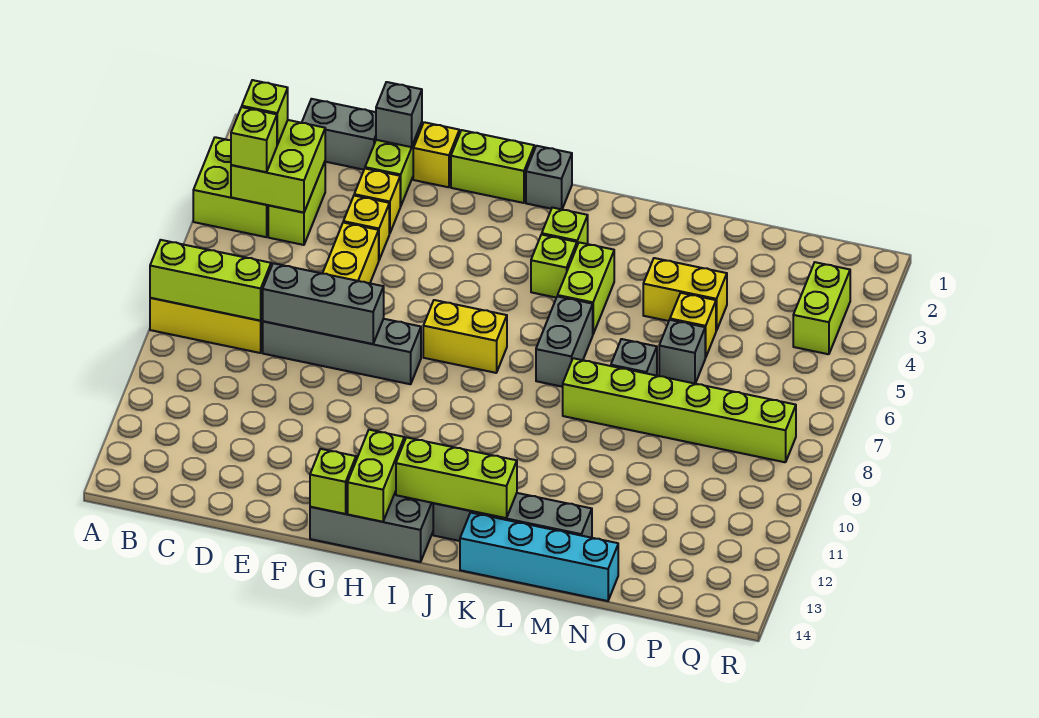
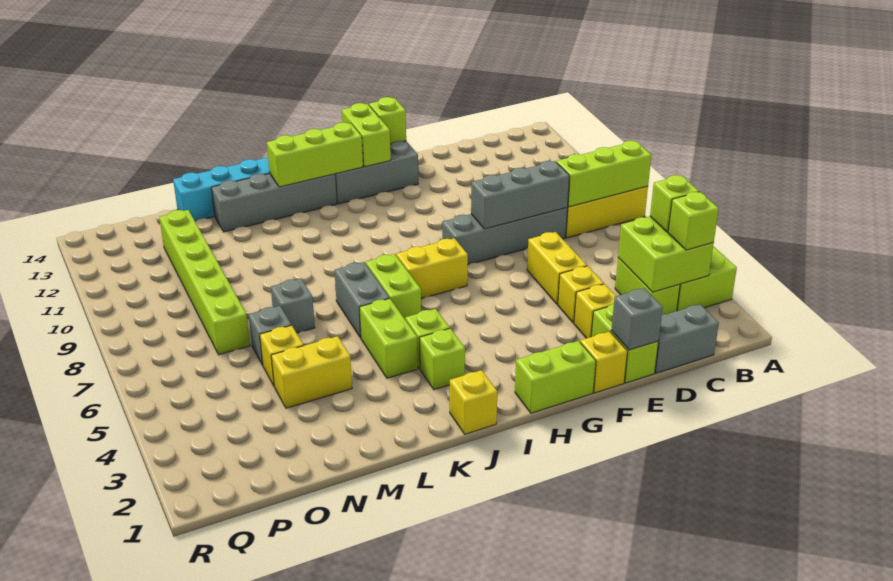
grey 1x1 brick [526,146,572,209] -> none
none -> yellow 1x1 brick [450,370,497,434]
lime 1x6 brick [563,358,796,462] -> lime 1x6 brick turned to [159,210,250,355]
lime 1x2 brick [793,262,850,354] -> lime 1x2 brick moved to [366,254,421,319]

